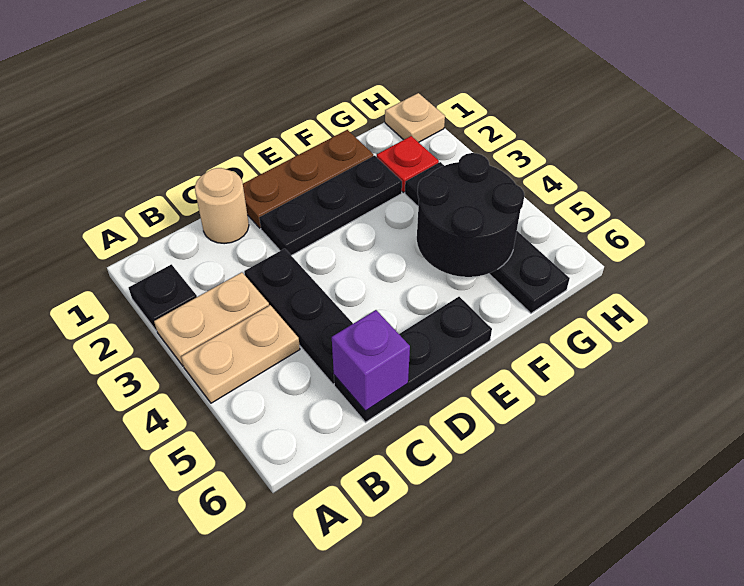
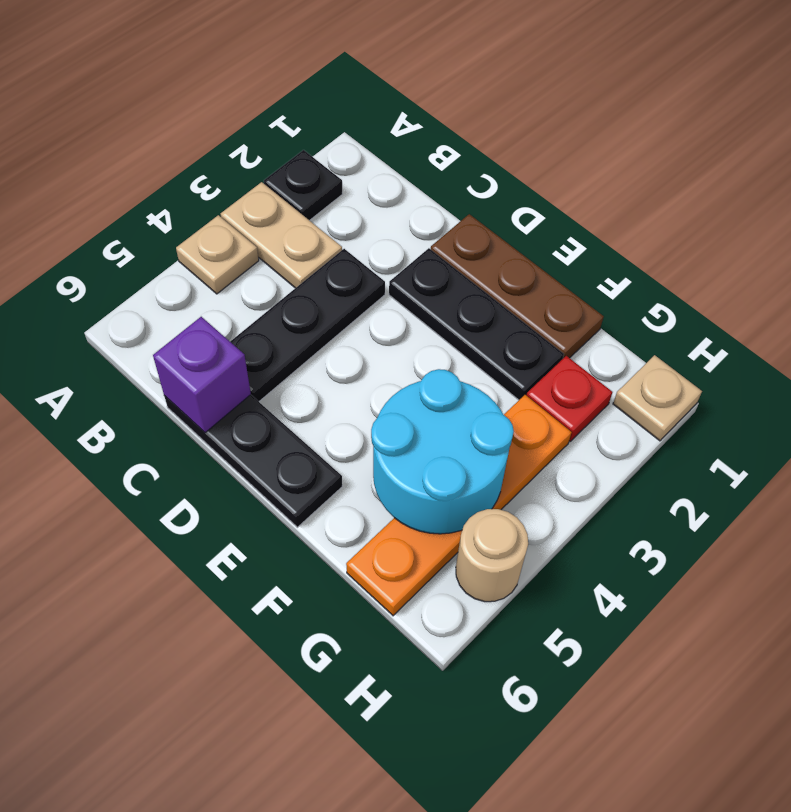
tan 1x2 plate [181,305,300,403] -> tan 1x1 plate [176,215,259,294]
tan 1x1 round brick [195,168,249,244] -> tan 1x1 round brick moved to [456,509,528,602]
black 2x2 round brick [417,153,525,277] -> cyan 2x2 round brick [371,369,514,534]
black 1x4 plate [405,162,570,313] -> orange 1x4 plate [346,395,571,616]

